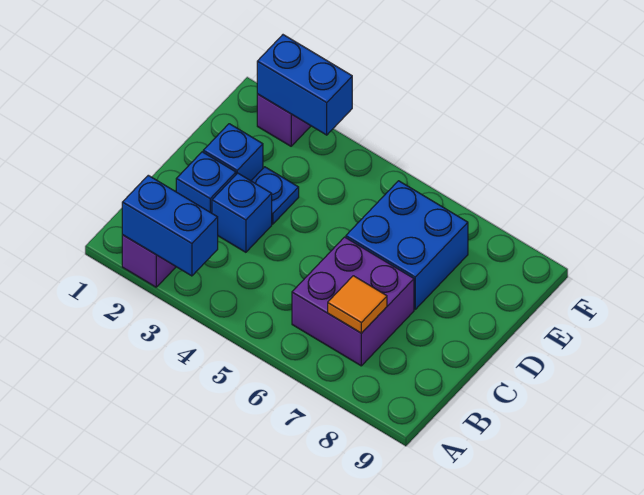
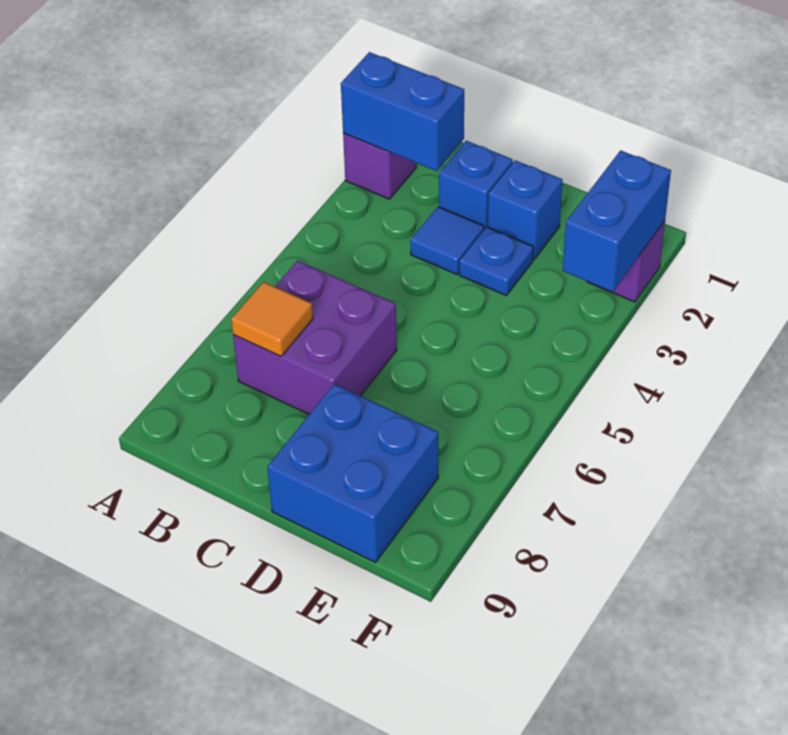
blue 1x2 brick [122,175,218,276] -> blue 1x2 brick turned to [341,52,464,171]
blue 1x1 brick [212,173,272,252] -> blue 1x1 tile [410,207,484,274]
blue 2x2 brick [346,181,468,309] -> blue 2x2 brick moved to [267,384,438,563]

